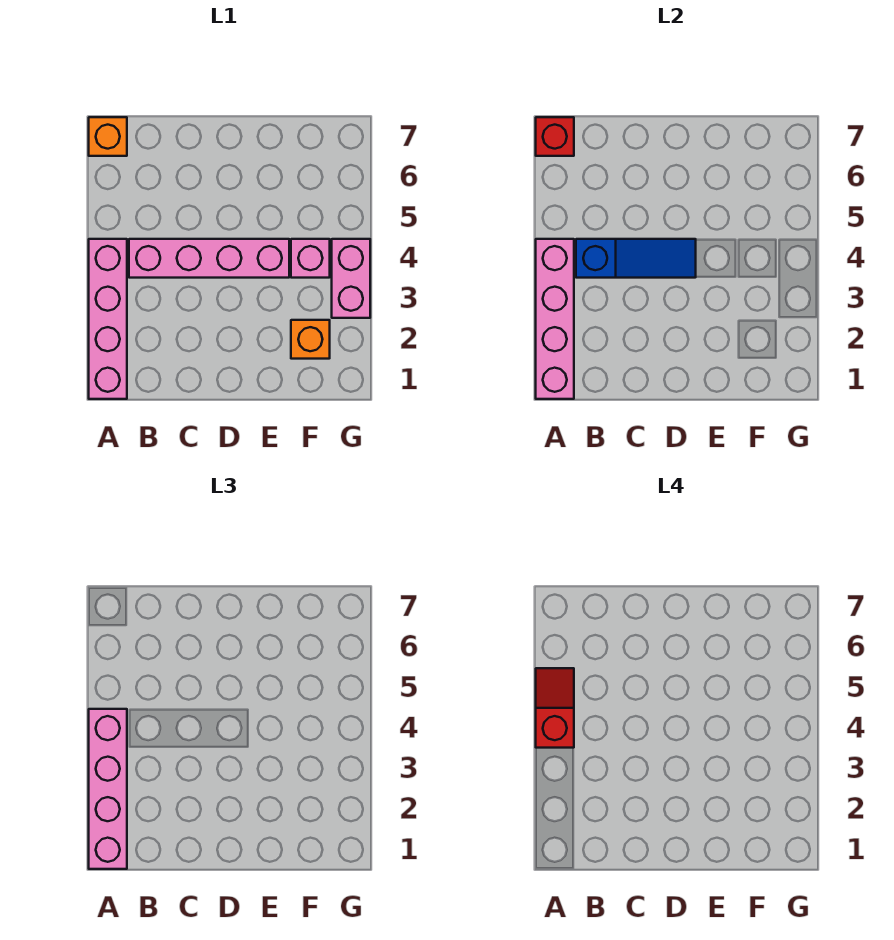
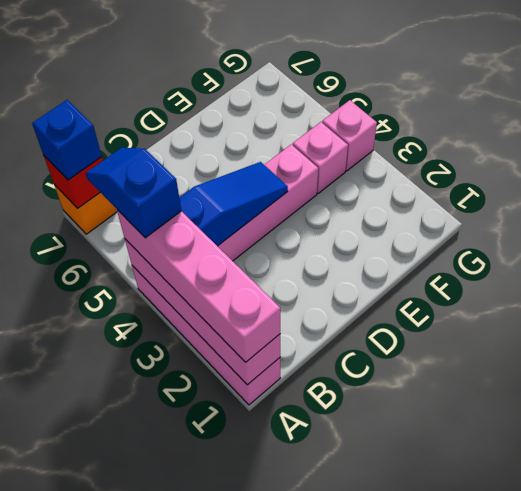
red 1x2 slope [536,668,574,748] -> blue 1x2 slope [86,148,181,238]
none -> blue 1x1 brick [32,100,102,180]
orange 1x1 brick [291,320,330,359] -> none
pink 1x2 brick [332,239,370,318] -> pink 1x1 brick [322,100,377,171]

